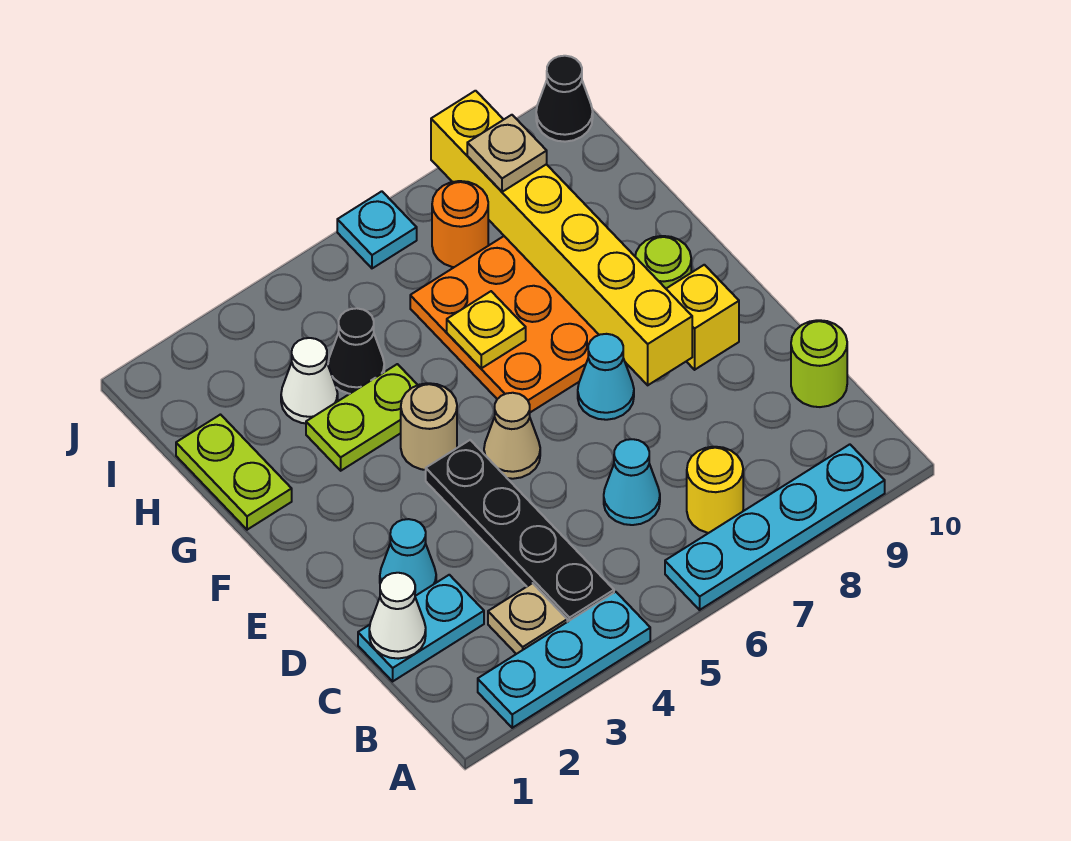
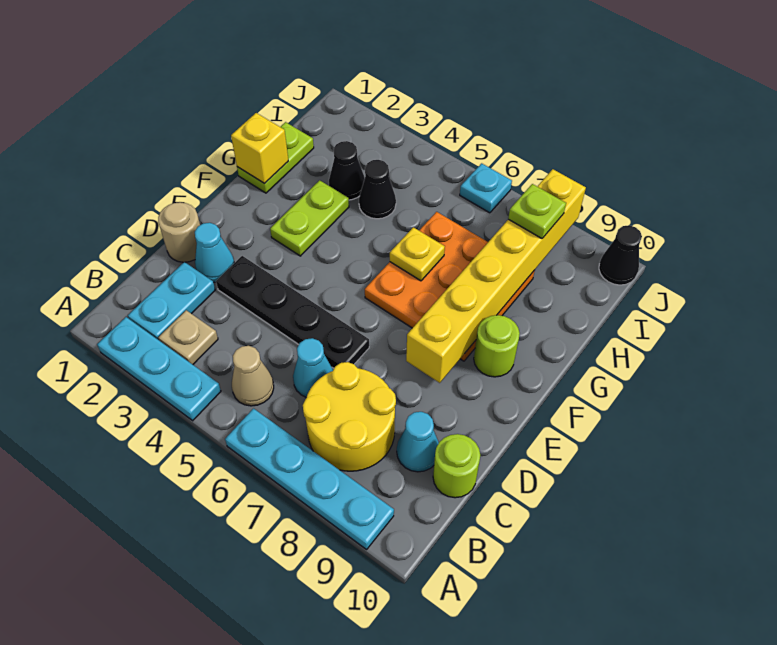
black 1x4 plate [426,440,614,622] -> black 1x4 plate turned to [216,256,369,368]
yellow 1x1 round brick [687,447,743,533] -> yellow 2x2 round brick [303,362,396,471]
cyan 1x2 plate [358,575,484,681] -> cyan 1x2 plate turned to [128,262,215,340]
white 1x1 cone [369,573,426,659] -> none
tan 1x1 cone [484,393,540,479] -> tan 1x1 cone moved to [232,346,274,406]
cyan 1x1 cone [578,334,634,420] -> cyan 1x1 cone moved to [397,412,439,472]
yellow 1x1 brick [666,265,739,370] -> yellow 1x1 brick moved to [231,113,288,184]
tan 1x1 round brick [401,383,457,470] -> tan 1x1 round brick moved to [158,202,200,262]
lime 1x2 plate [306,364,417,471] -> lime 1x2 plate turned to [270,180,349,256]
white 1x1 cone [281,338,338,423] -> black 1x1 cone [329,141,365,200]
orange 1x1 round brick [432,181,488,267] -> none
tan 1x1 plate [467,115,547,192] -> lime 1x1 plate [508,184,566,238]

